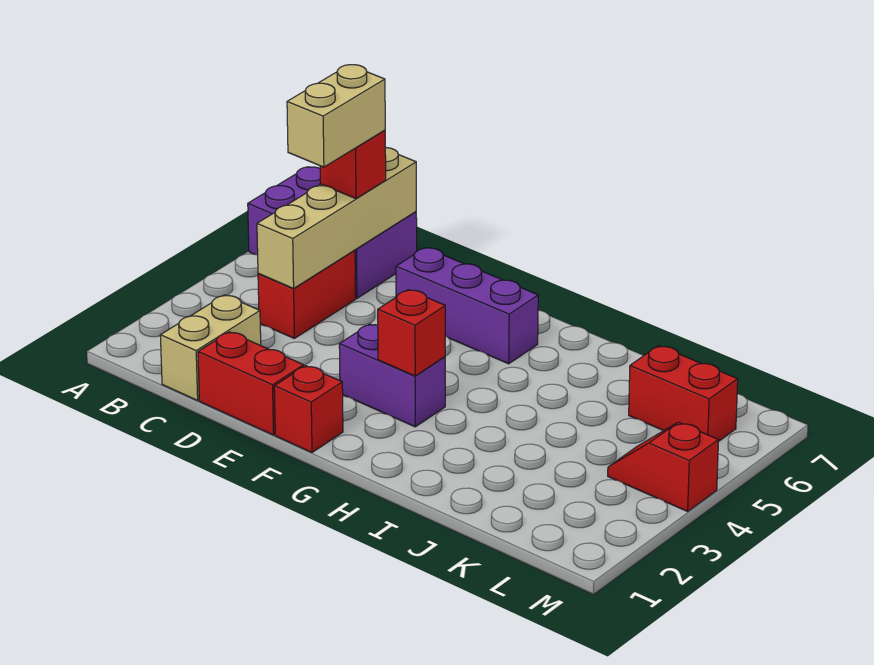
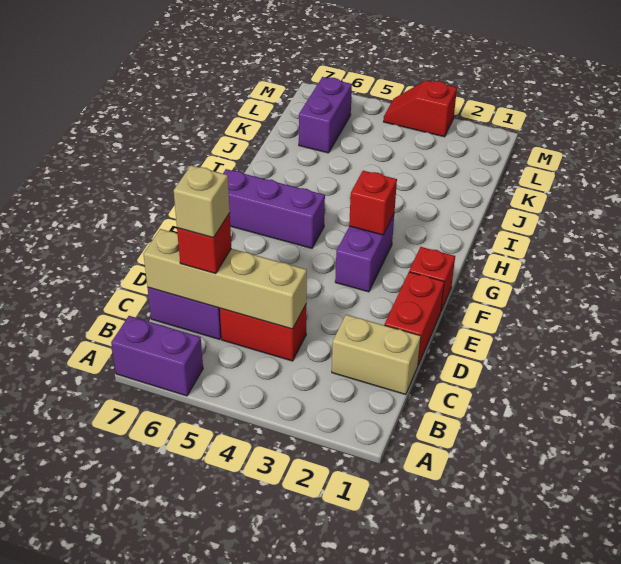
tan 1x2 brick [287,65,385,167] -> tan 1x1 brick [174,165,230,238]
purple 1x3 brick [396,248,538,364] -> purple 1x3 brick turned to [223,169,325,248]
red 1x2 brick [629,346,738,441] -> purple 1x2 brick [299,77,352,153]
red 1x2 slope [608,422,719,511] -> red 1x2 slope turned to [383,80,457,137]

